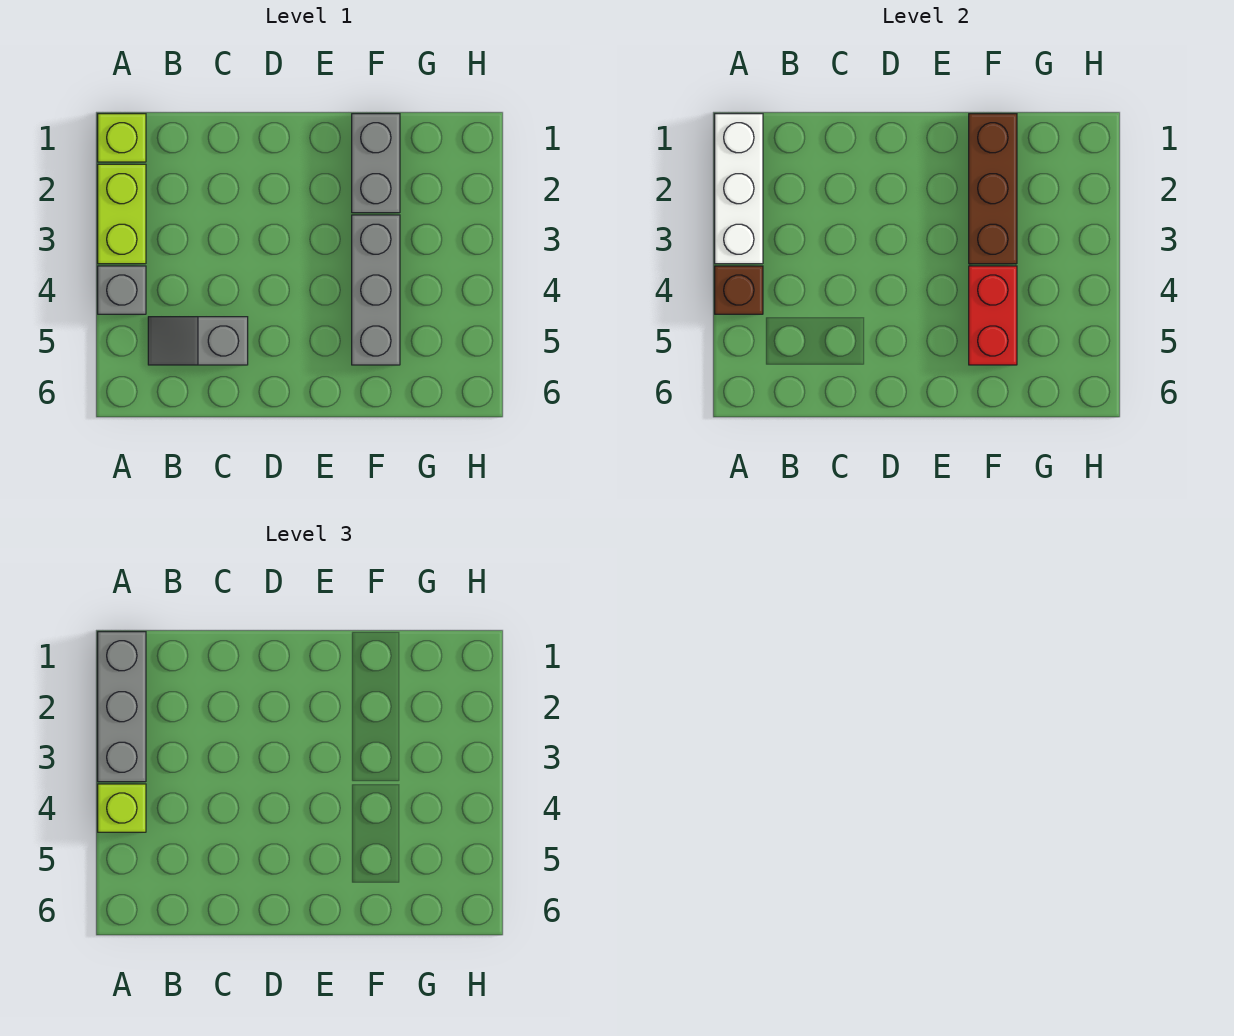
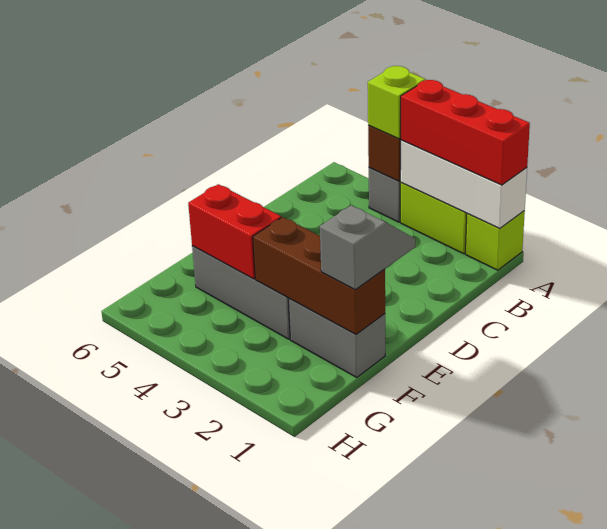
grey 1x3 brick [98,632,146,782] -> red 1x3 brick [401,80,530,185]
grey 1x2 slope [148,317,248,365] -> grey 1x2 slope moved to [320,205,415,290]

